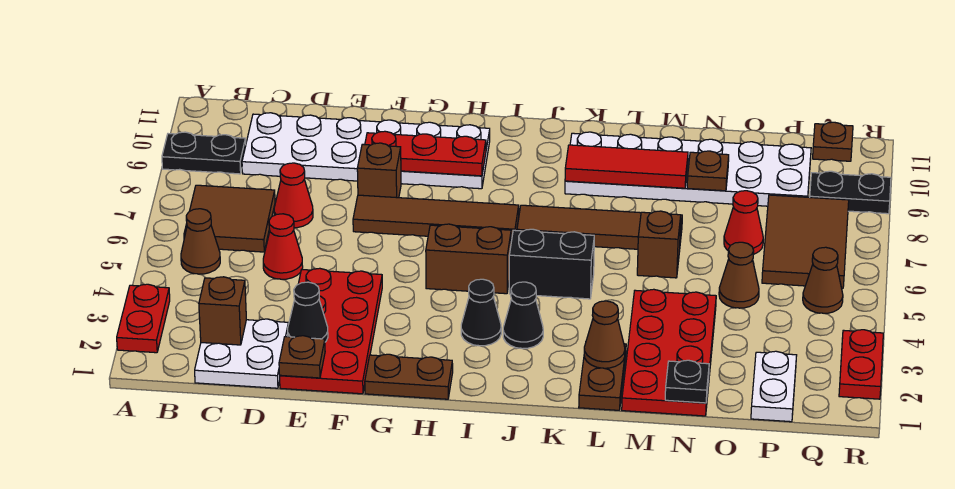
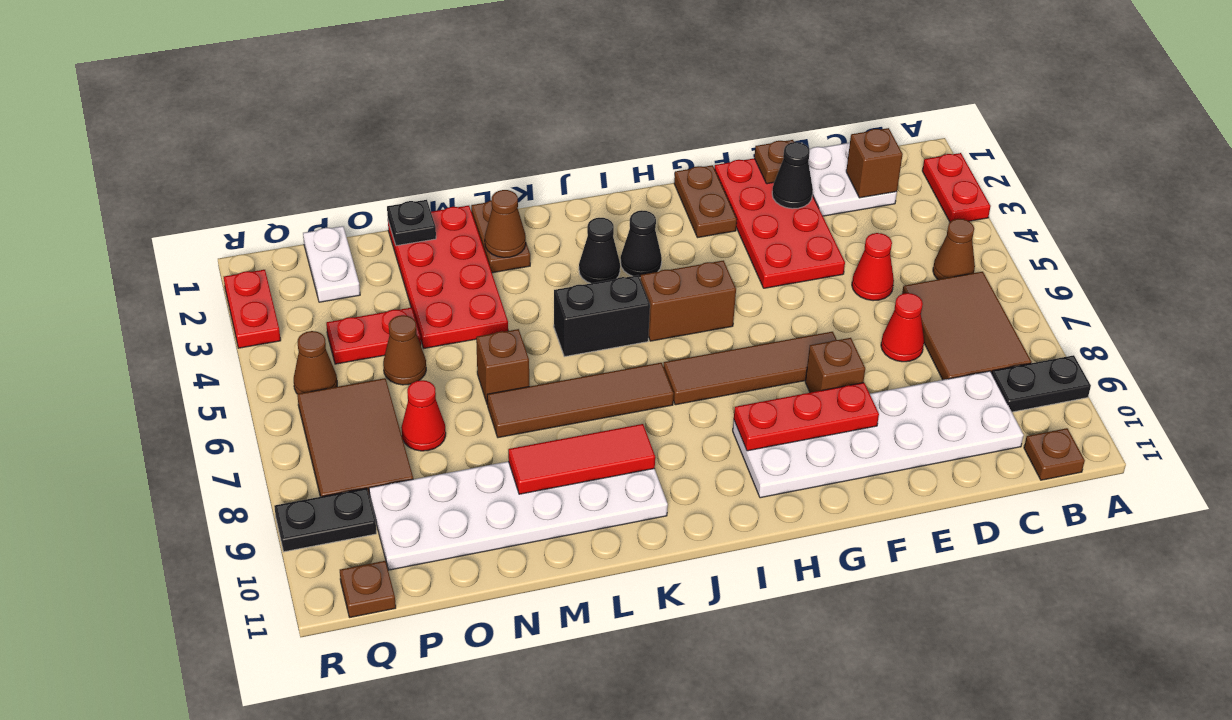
brown 2x2 tile [184,185,275,252] -> brown 2x3 tile [902,272,1031,380]
brown 1x2 plate [365,354,453,399] -> brown 1x2 plate turned to [674,165,737,238]
brown 1x1 plate [687,151,729,191] -> brown 1x1 plate moved to [1024,428,1085,480]
none -> red 1x2 plate [326,308,421,364]

